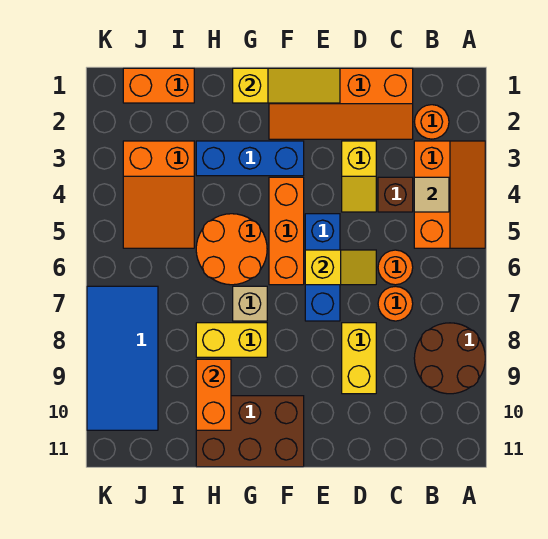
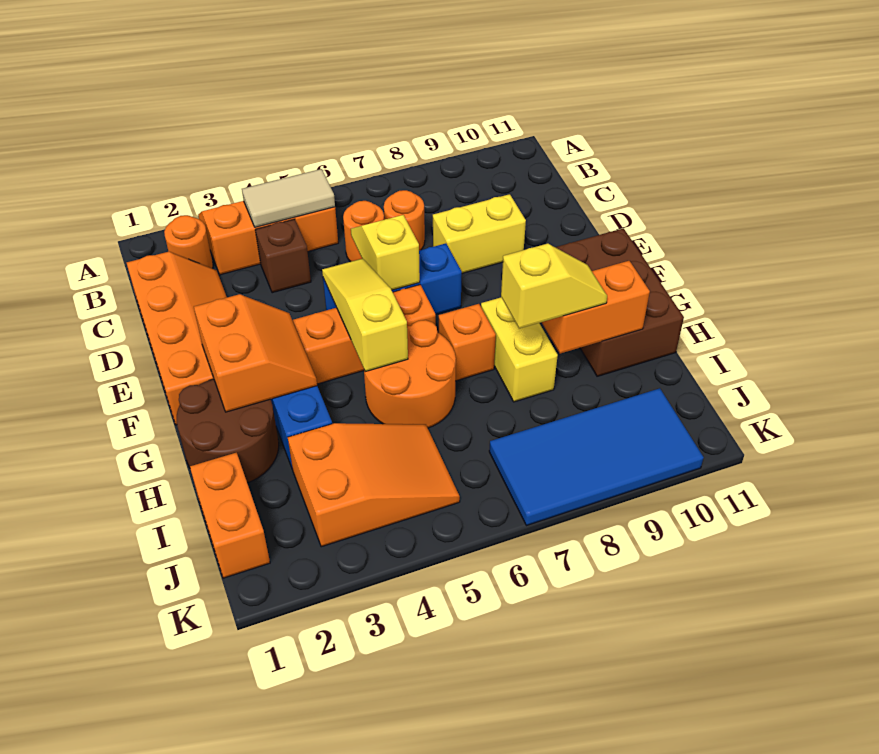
brown 2x2 round brick [414,323,485,394] -> brown 2x2 round brick moved to [177,379,279,483]
tan 1x1 tile [414,177,449,212] -> tan 1x2 tile [242,169,335,227]
yellow 1x2 slope [342,141,376,212] -> yellow 1x2 slope moved to [501,244,607,329]
yellow 1x3 slope [233,68,340,103] -> yellow 1x3 slope moved to [322,258,408,372]
none -> orange 2x2 slope [194,294,317,412]
tan 1x1 brick [233,286,267,321] -> orange 1x1 brick [439,304,496,381]

